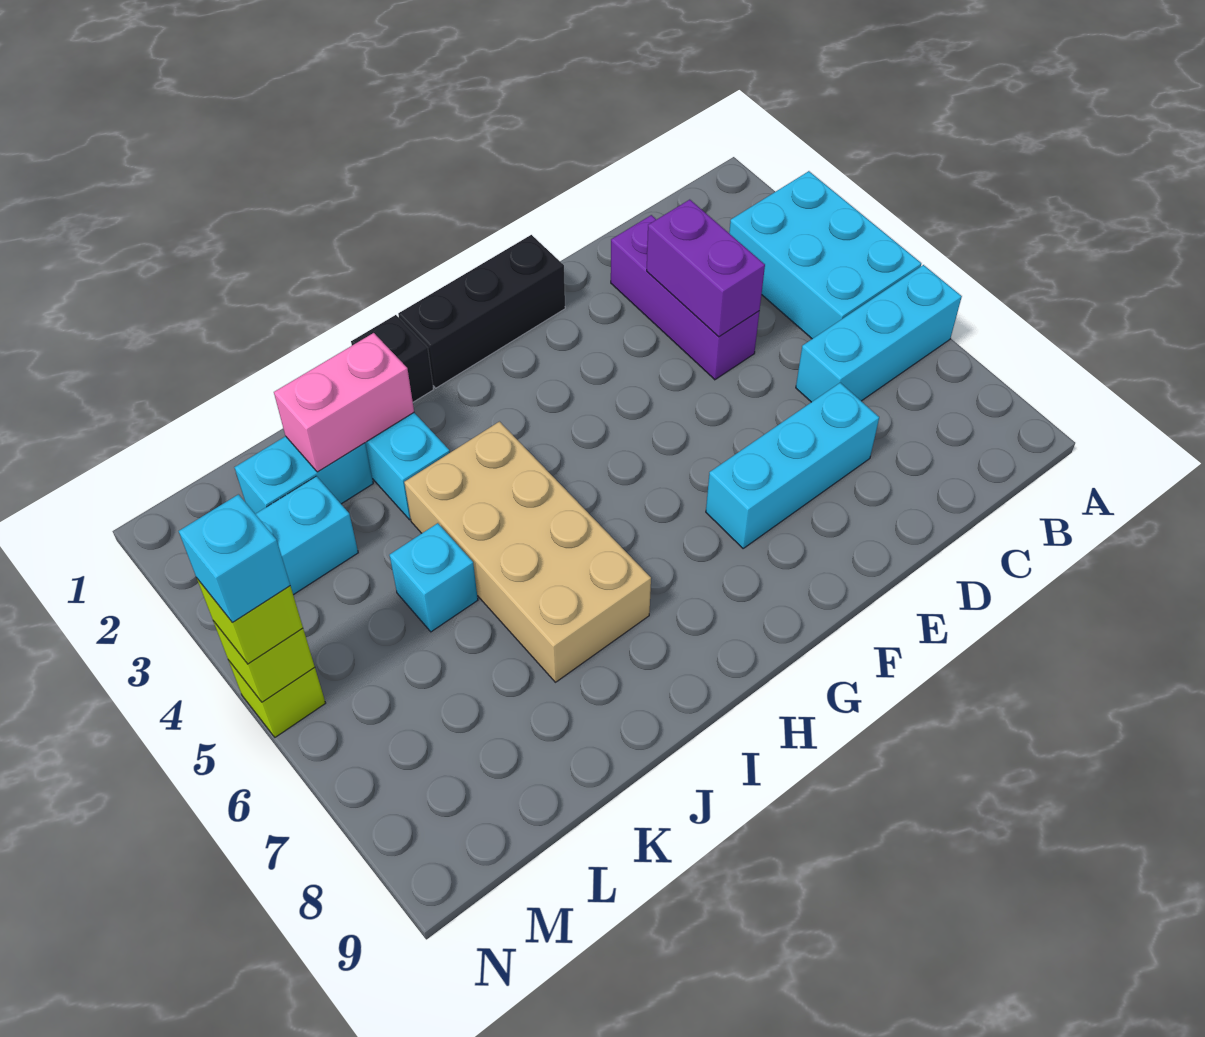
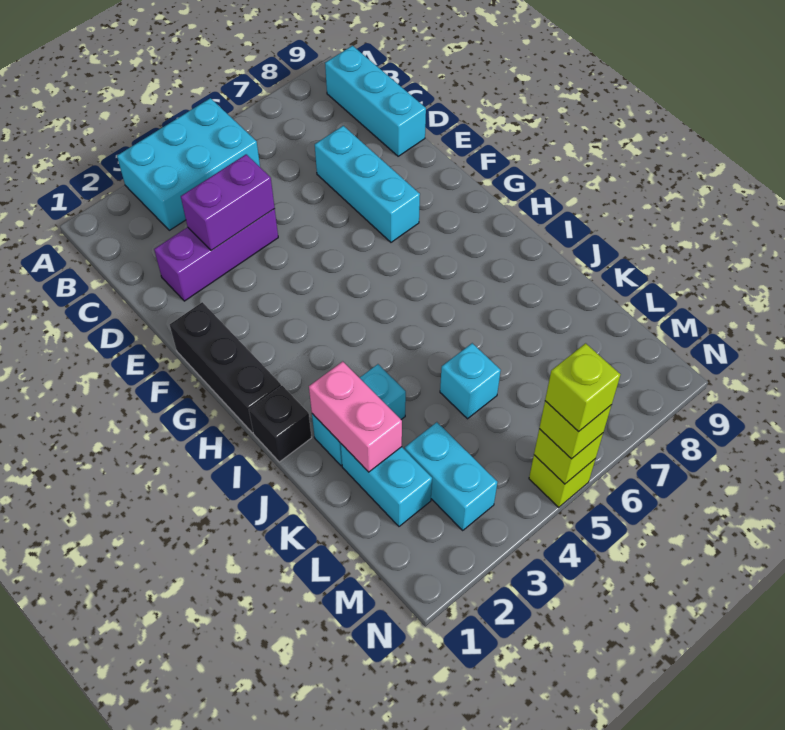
cyan 1x3 brick [796,265,962,402] -> cyan 1x3 brick moved to [325,46,426,156]
tan 2x4 brick [404,422,651,682] -> none
cyan 1x1 brick [179,494,290,623] -> lime 1x1 brick [545,343,621,432]

